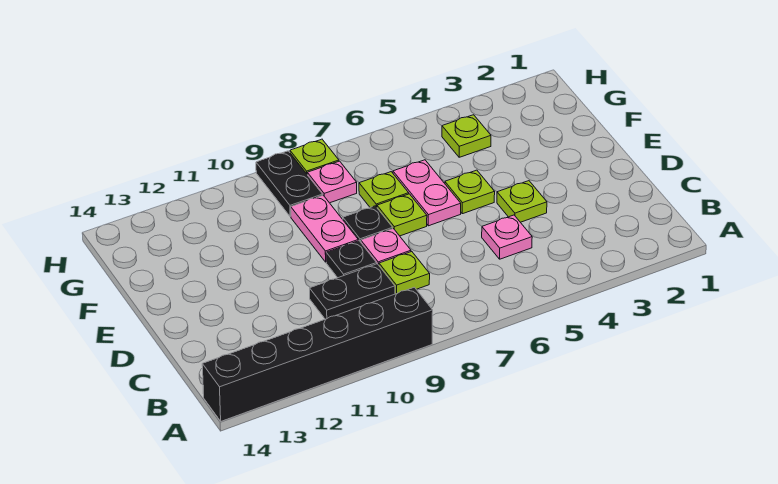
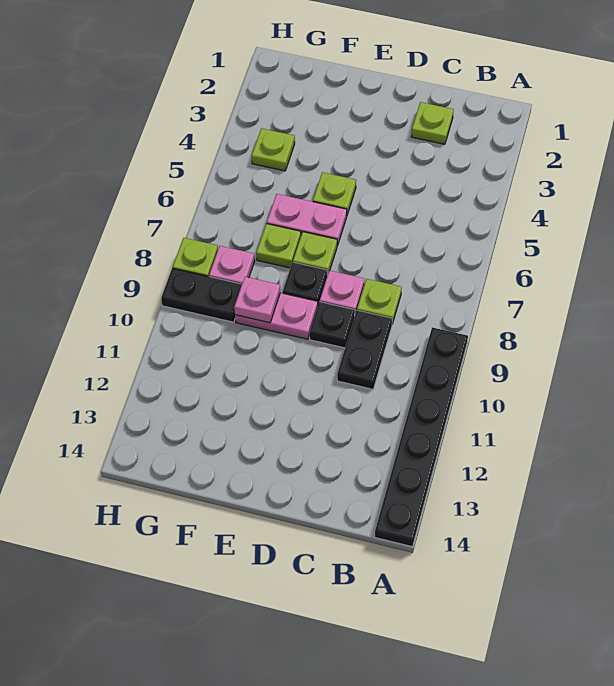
black 1x6 brick [202,287,433,421] -> black 1x6 plate [375,327,468,547]
pink 1x1 plate [482,215,532,259] -> pink 1x1 plate moved to [234,277,280,323]
lime 1x1 plate [497,181,547,222] -> lime 1x1 plate moved to [411,102,454,144]

